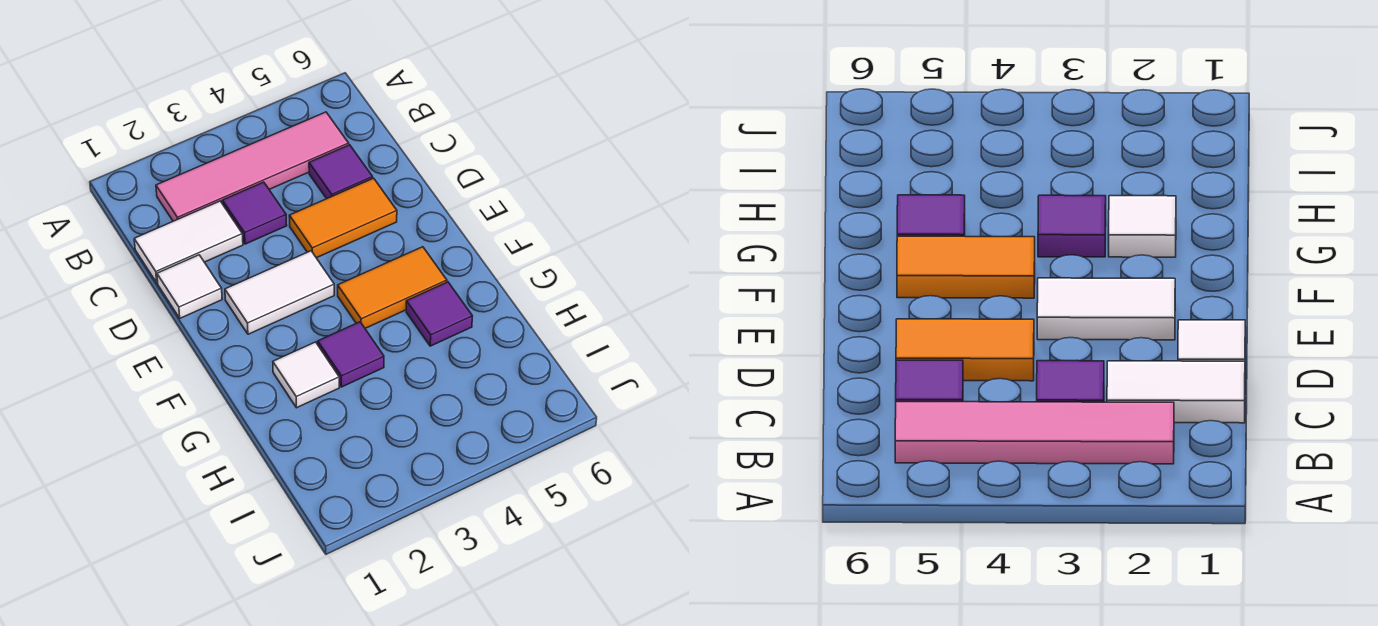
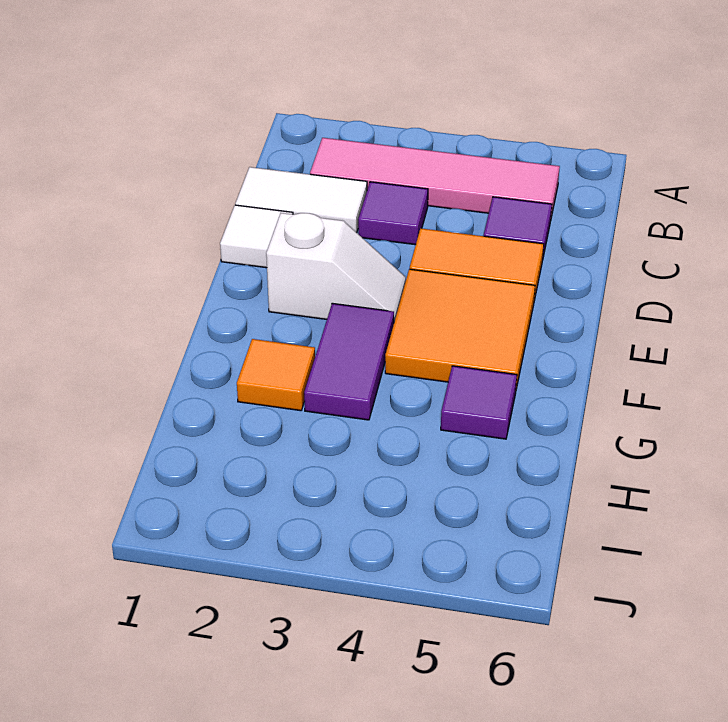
white 1x2 tile [225,251,334,334] -> white 1x2 slope [266,213,406,321]
orange 1x2 tile [338,247,447,328] -> orange 2x2 tile [385,269,535,389]
white 1x1 tile [273,342,339,408] -> orange 1x1 tile [237,339,315,411]
purple 1x1 tile [318,322,384,387] -> purple 1x2 tile [304,303,394,420]

